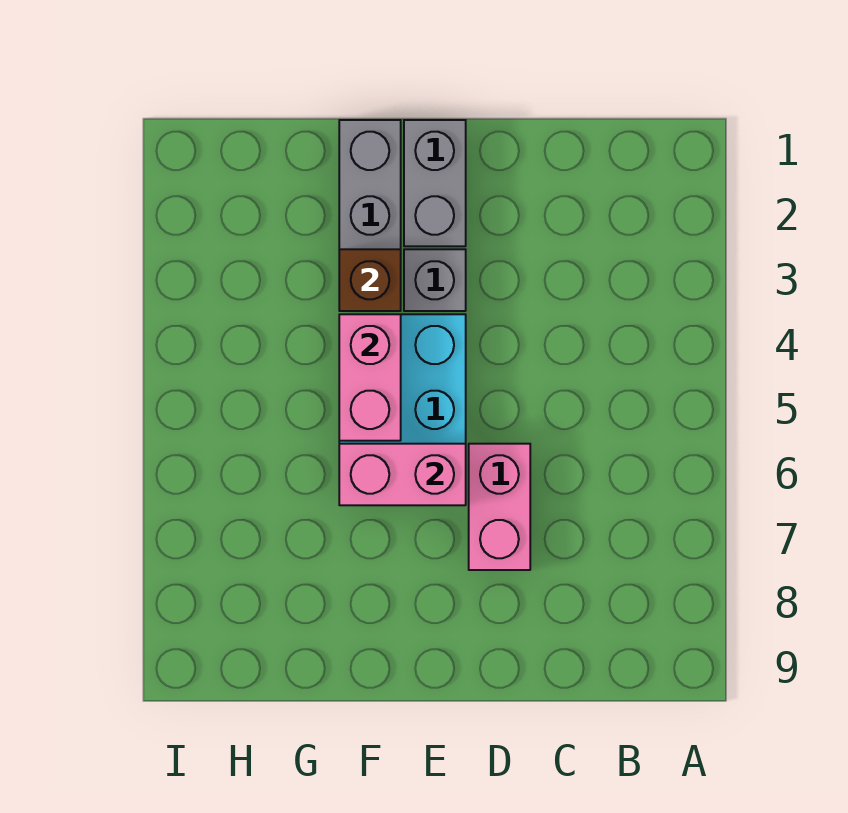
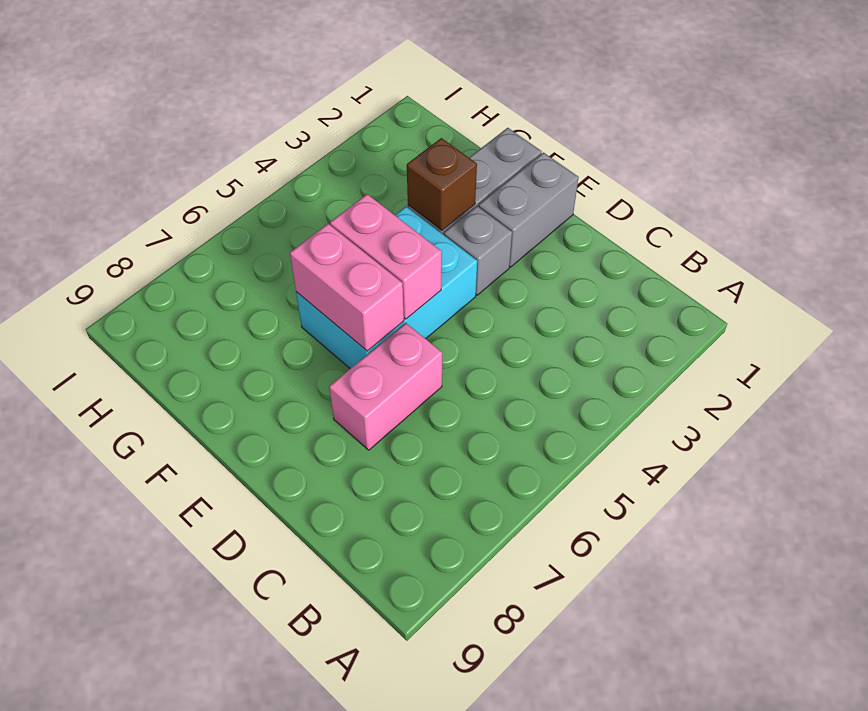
pink 1x2 brick [339,314,401,441] -> pink 1x2 brick turned to [330,194,442,319]

